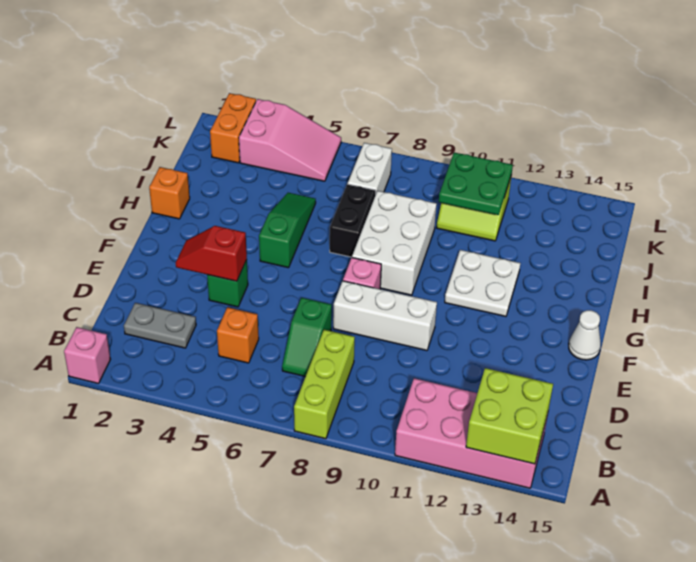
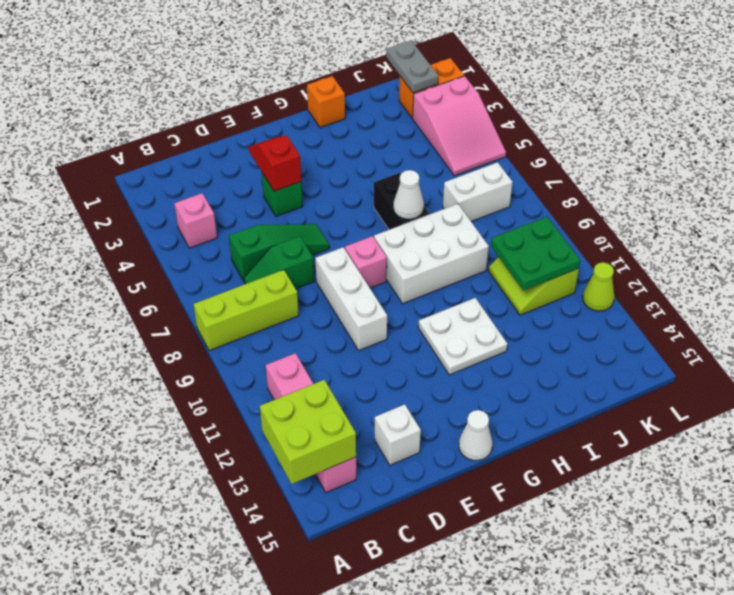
pink 1x1 brick [64,327,111,384] -> pink 1x1 brick moved to [174,193,217,248]
pink 2x4 brick [395,378,548,488] -> pink 1x4 brick [266,353,356,493]
grey 1x2 plate [124,303,196,348] -> grey 1x2 plate moved to [386,41,438,93]
orange 1x1 brick [217,307,259,363] -> none
none -> white 1x1 brick [375,404,421,465]
green 1x3 slope [259,193,316,268] -> green 1x3 slope moved to [229,224,329,281]
black 1x2 brick [330,184,376,257] -> black 1x2 brick turned to [374,173,429,230]
none -> white 1x1 cone [394,170,424,219]
none -> lime 1x1 cone [583,262,615,311]

